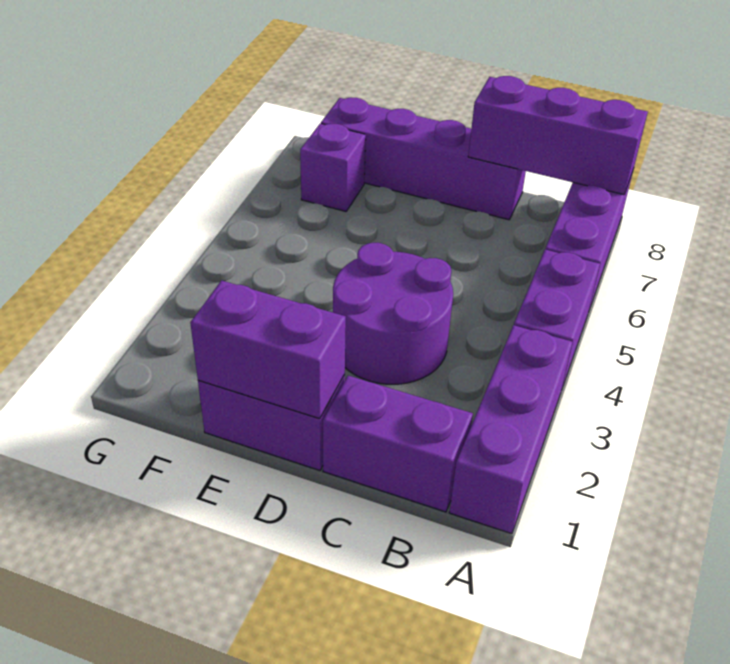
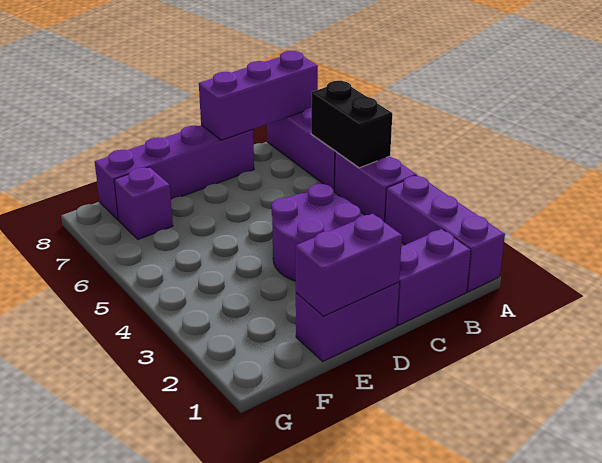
none -> black 1x2 brick [311,81,392,168]

